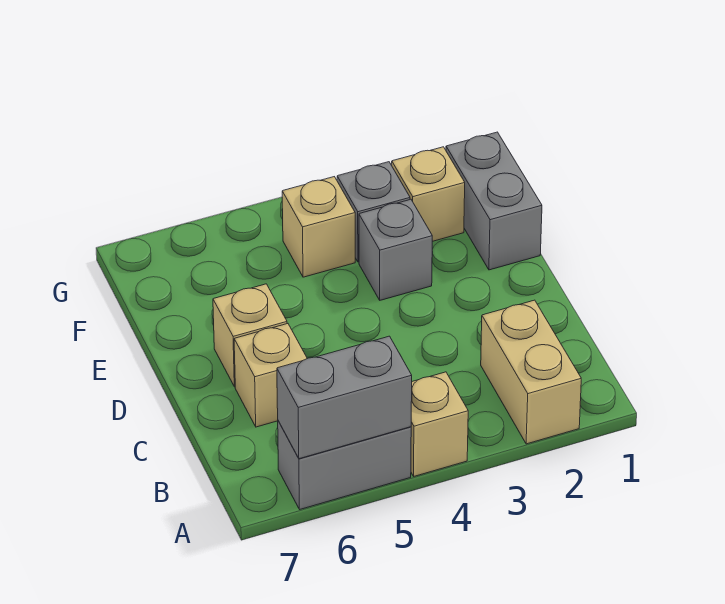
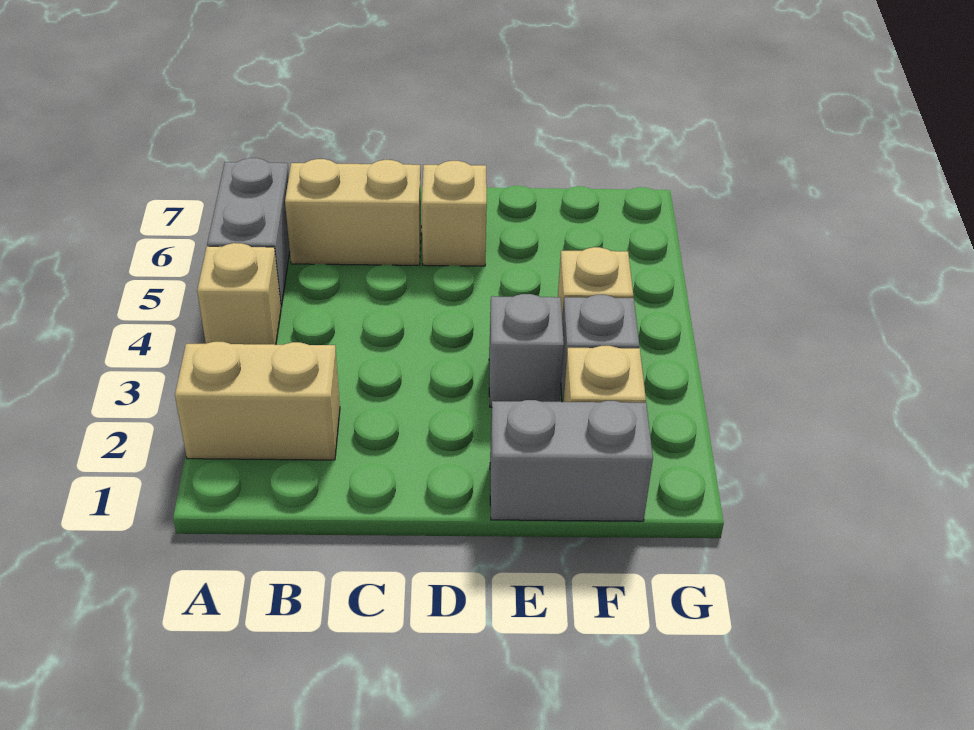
grey 1x2 brick [277,336,412,459] -> none
tan 1x1 brick [234,324,307,427] -> tan 1x2 brick [285,159,421,265]

